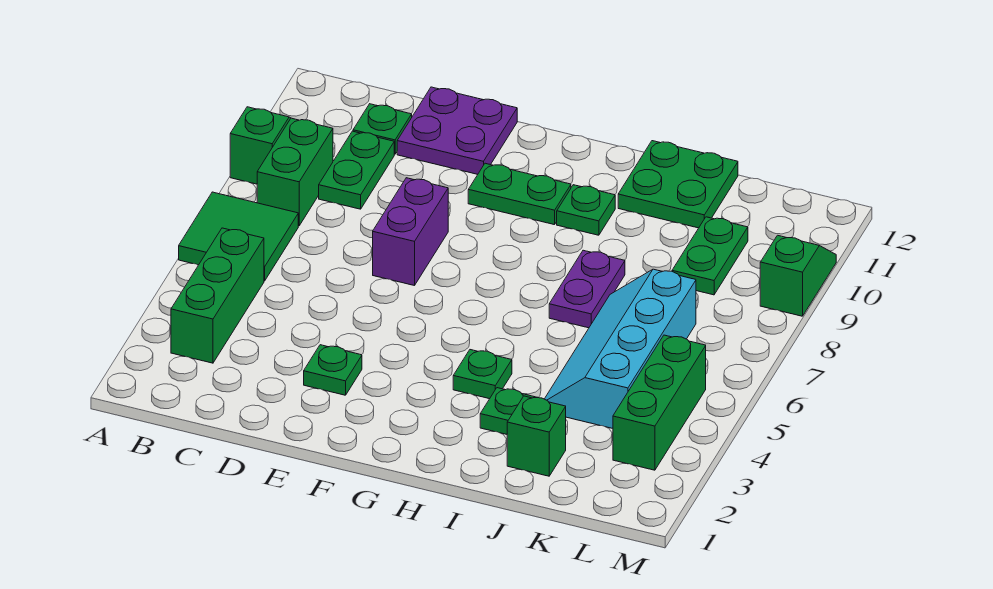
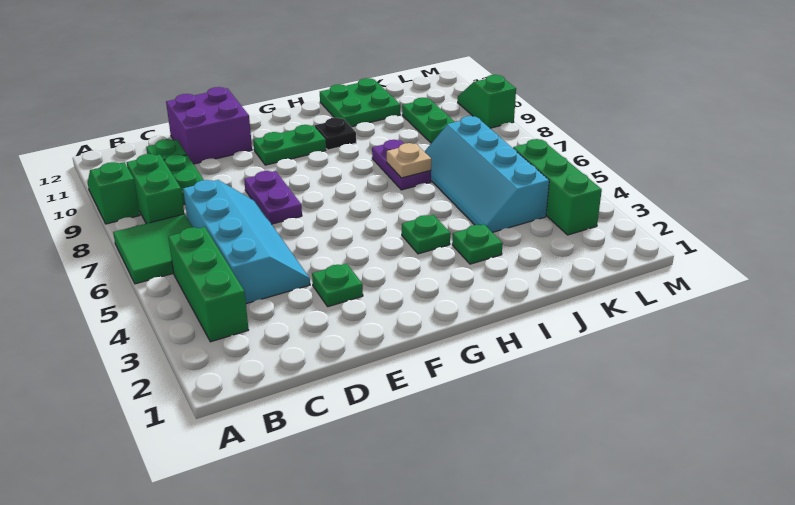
none -> cyan 2x4 slope [183,180,310,304]
purple 2x2 plate [397,87,517,174] -> purple 2x2 brick [166,87,252,164]
purple 1x2 brick [373,178,448,286] -> purple 1x2 plate [244,171,302,224]
green 1x1 plate [557,185,615,235] -> black 1x1 plate [315,118,356,150]
none -> tan 1x1 plate [387,143,431,178]
green 1x1 brick [507,396,566,476] -> none

